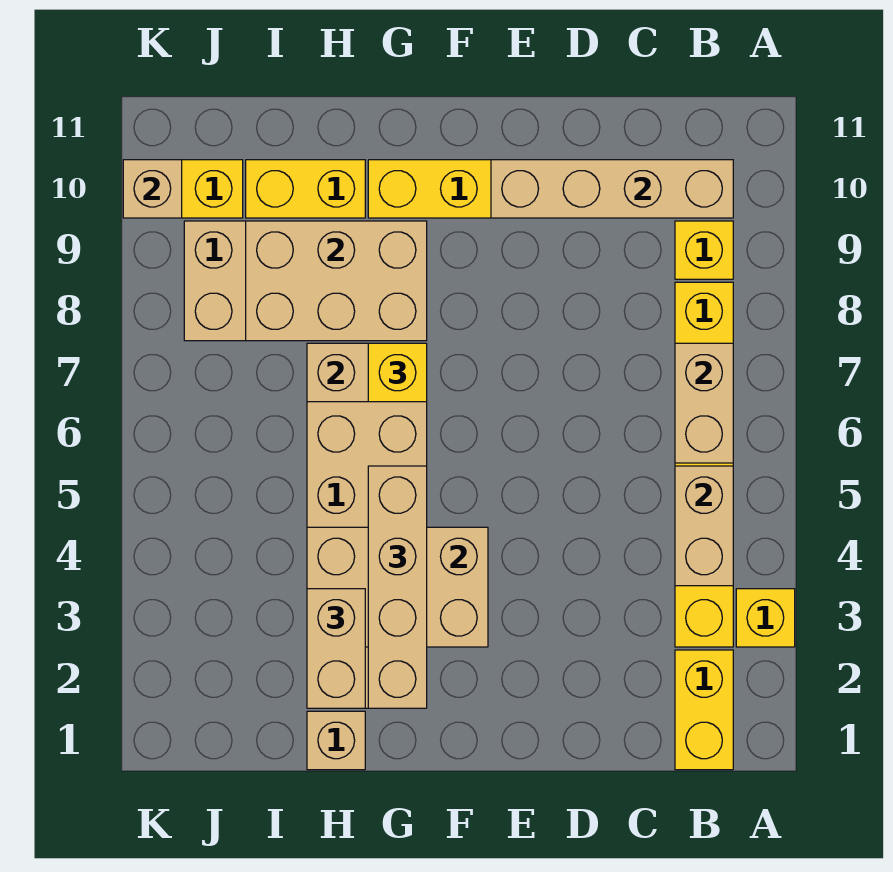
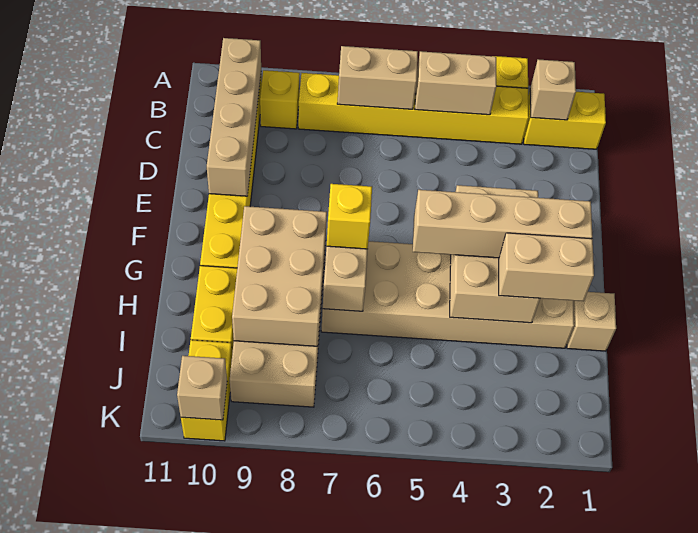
none -> tan 1x1 brick [530,59,576,120]

